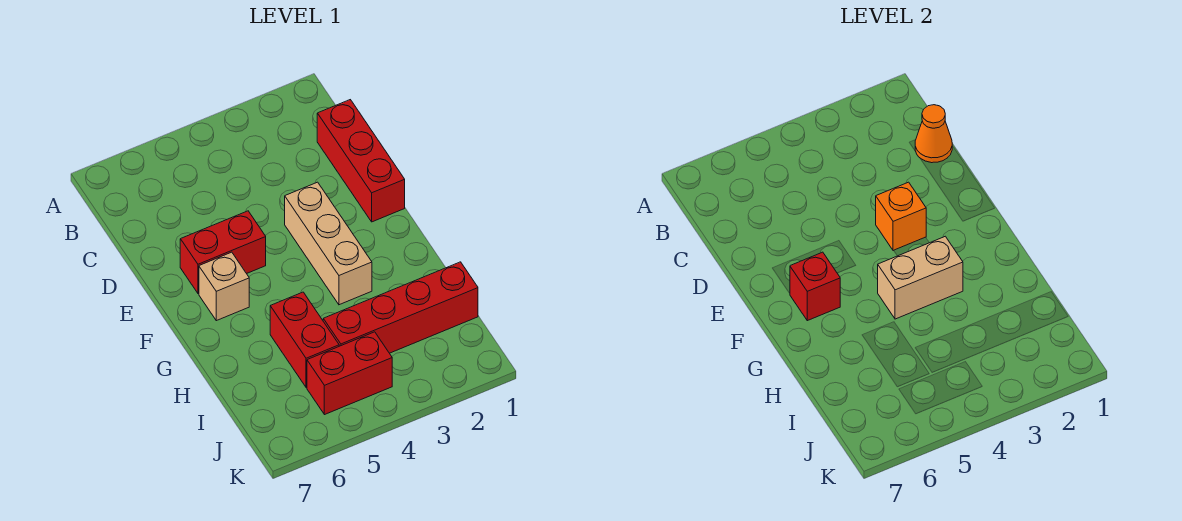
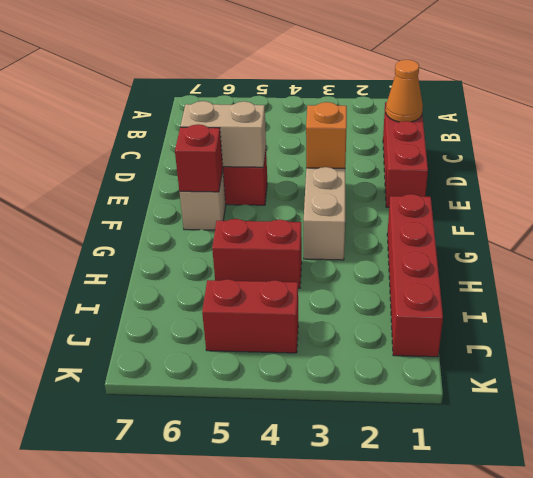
tan 1x2 brick [878,236,963,319] -> tan 1x2 brick moved to [180,101,266,167]
red 1x2 brick [270,292,339,388] -> red 1x2 brick turned to [212,219,302,288]
red 1x4 brick [323,262,478,353] -> red 1x4 brick turned to [387,194,443,357]

